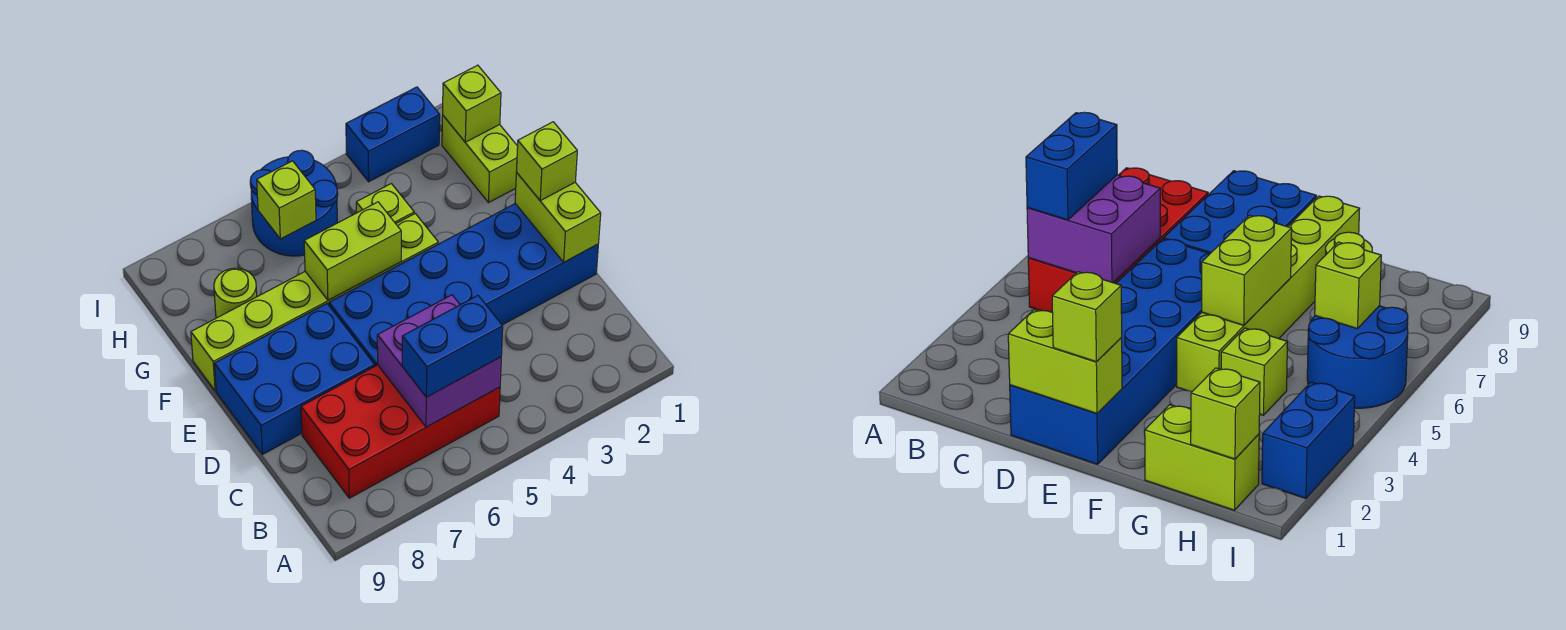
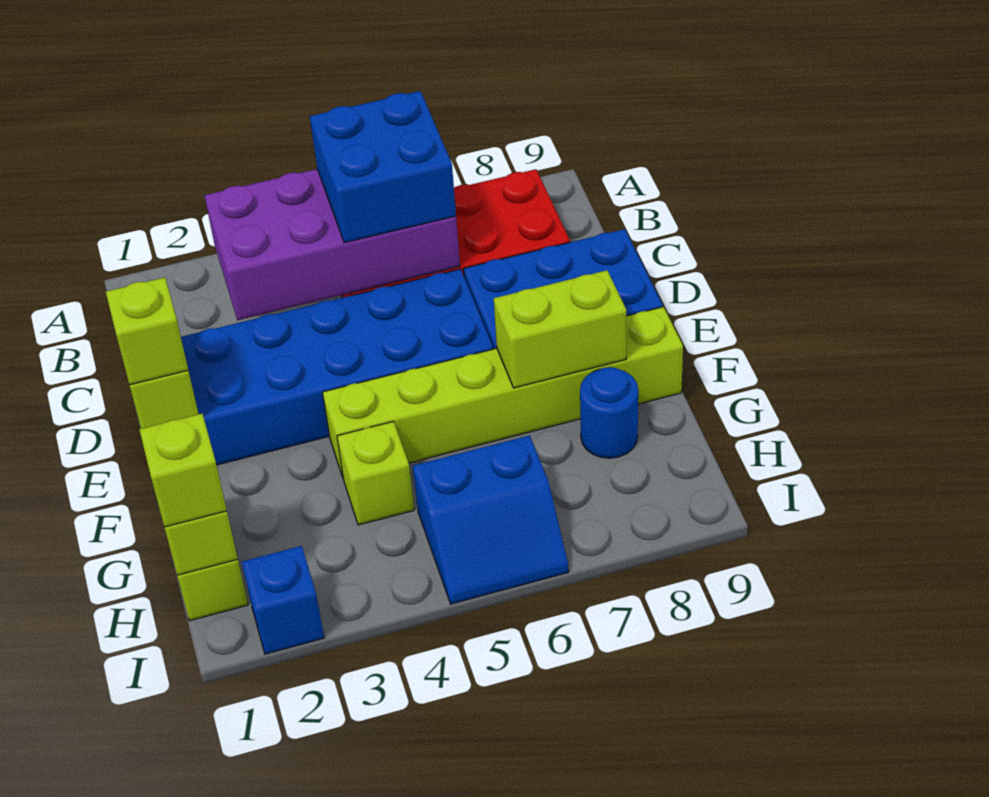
purple 2x2 brick [377,295,501,427] -> purple 2x4 brick [204,169,460,320]
blue 1x2 brick [402,296,503,397] -> blue 2x2 brick [310,91,456,243]
lime 1x2 brick [304,202,401,300] -> lime 1x2 brick moved to [494,270,626,388]
lime 1x1 round brick [214,268,257,318] -> blue 1x1 round brick [580,367,638,458]
blue 2x2 round brick [250,150,338,256] -> blue 2x2 slope [413,436,569,604]
lime 1x1 brick [257,161,316,239] -> lime 1x1 brick moved to [139,414,227,527]
blue 1x2 brick [346,87,440,182] -> blue 1x1 brick [242,546,324,654]

